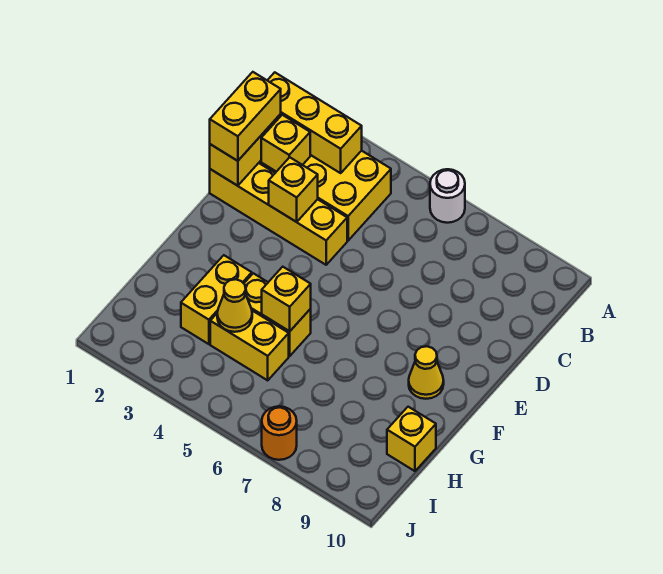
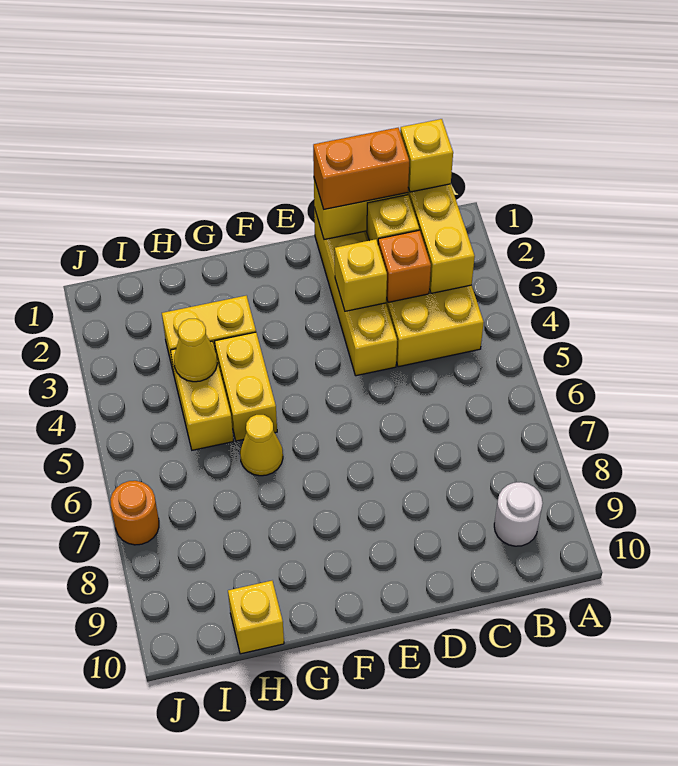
white 1x1 round brick [430,169,465,223] -> white 1x1 round brick moved to [494,482,543,546]
yellow 1x2 brick [210,72,281,161] -> orange 1x2 brick [313,128,409,209]
none -> orange 1x1 brick [378,230,431,302]
yellow 1x1 cone [409,346,444,399] -> yellow 1x1 cone moved to [240,415,283,476]
yellow 1x1 brick [262,267,311,331] -> yellow 1x1 brick moved to [400,119,453,192]

